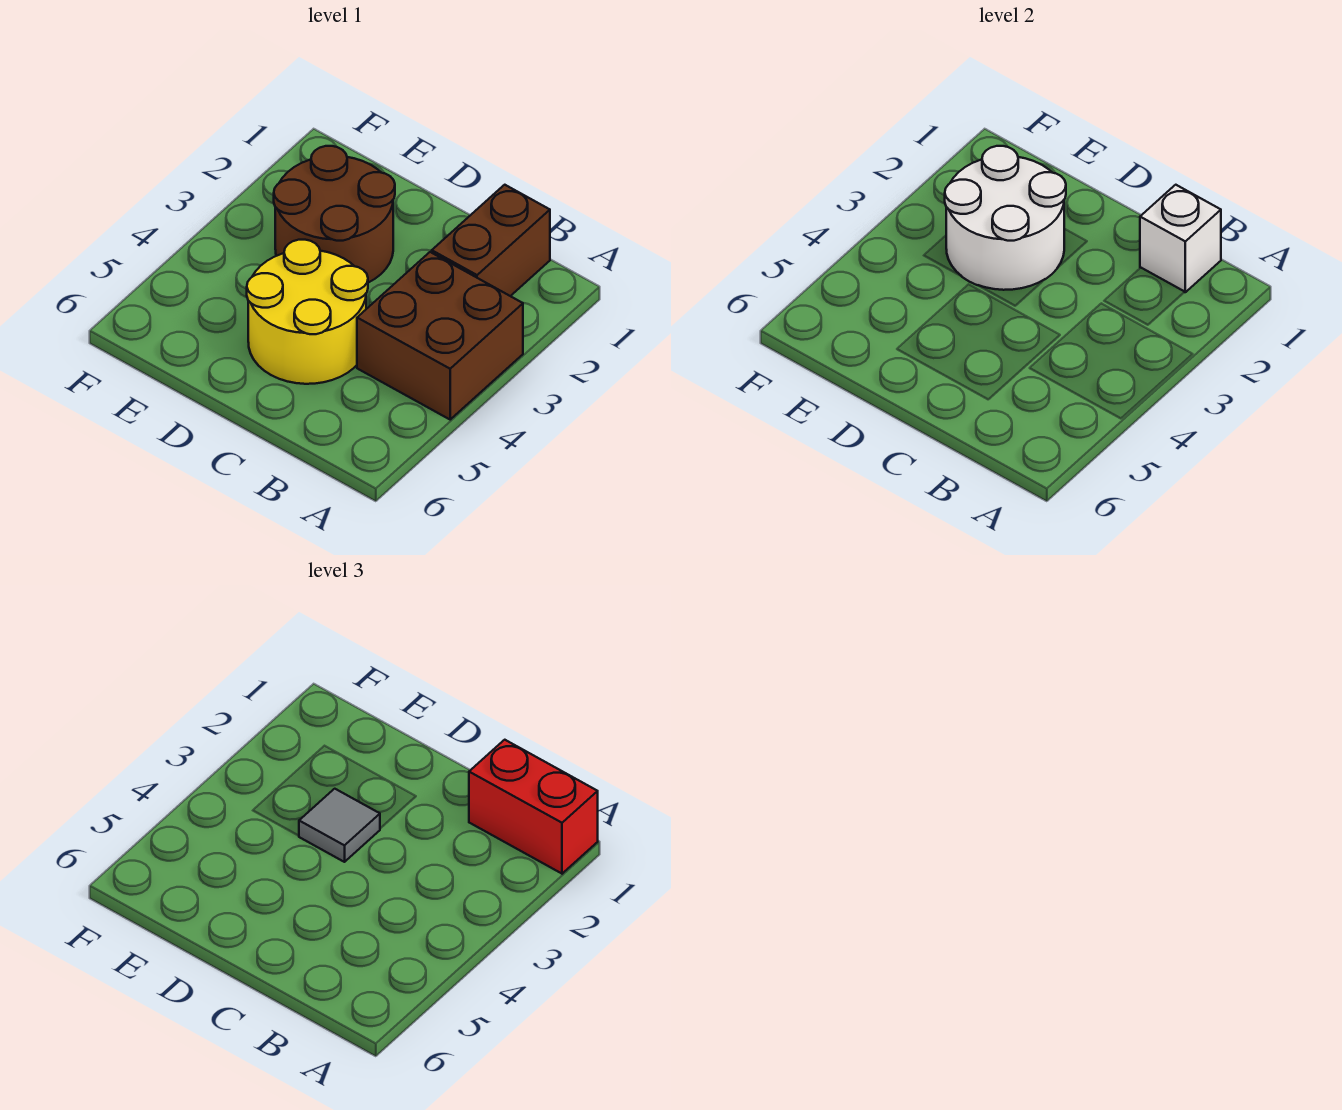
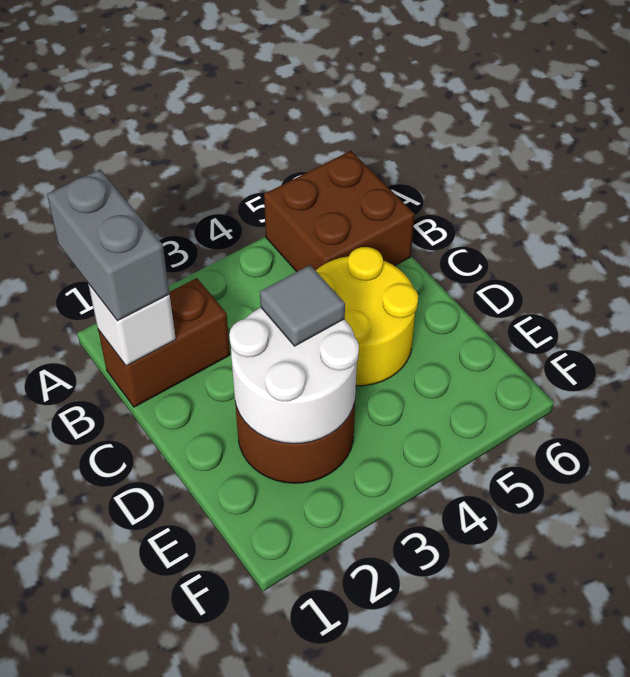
red 1x2 brick [469,740,598,874] -> grey 1x2 brick [47,169,170,321]
brown 2x2 brick [357,252,523,419] -> brown 2x2 brick moved to [264,151,415,272]

